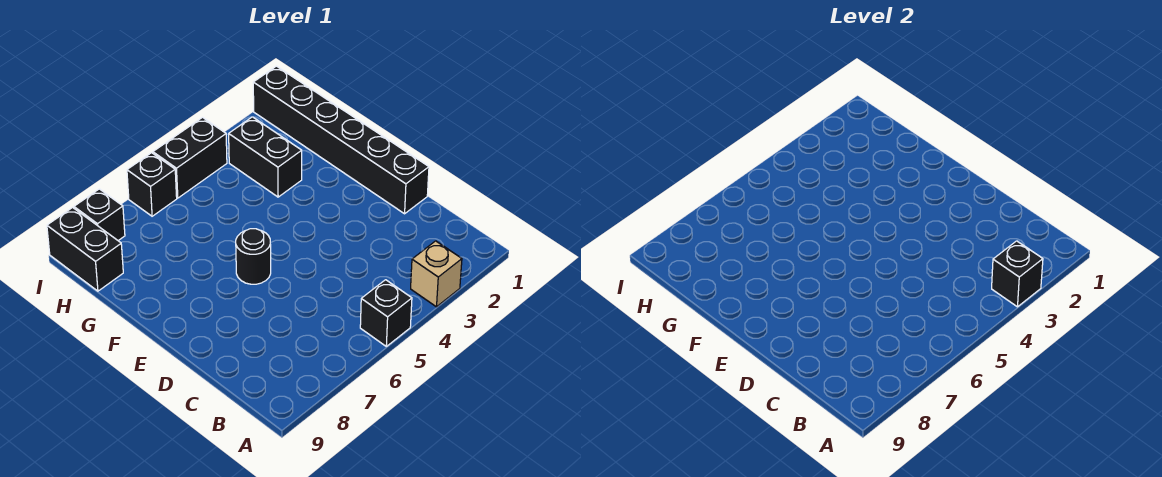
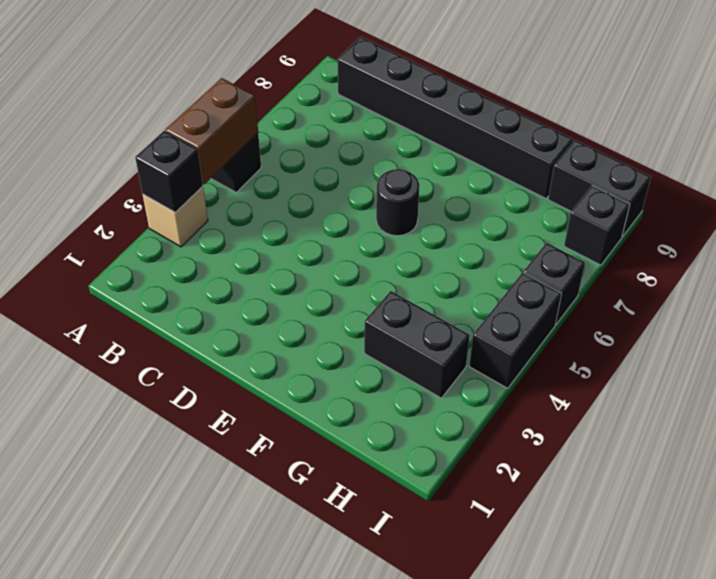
none -> brown 1x2 brick [166,78,258,184]
black 1x6 brick [253,66,429,214] -> black 1x6 brick moved to [338,37,573,198]

